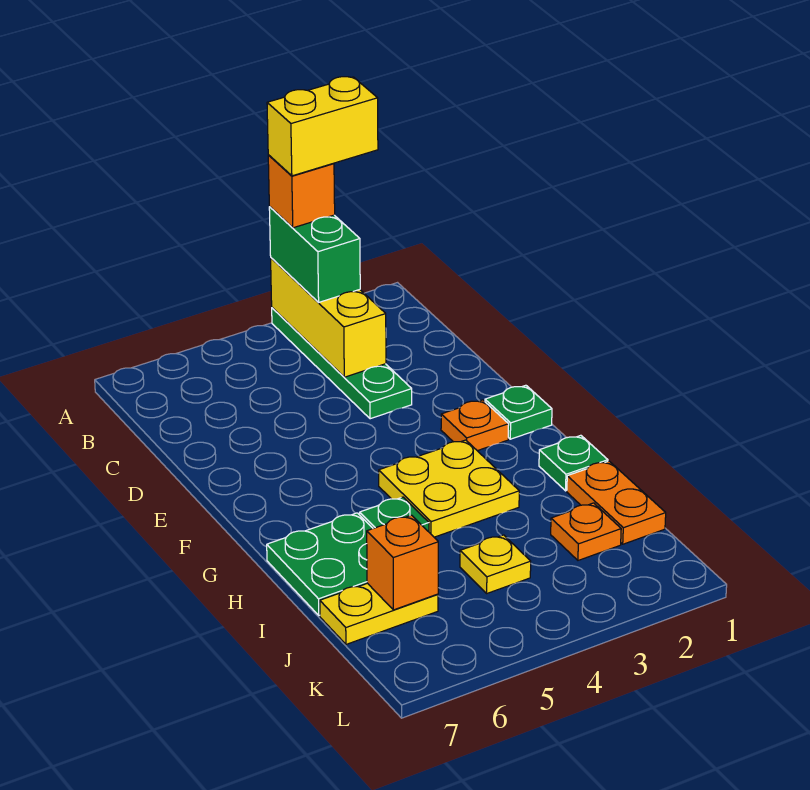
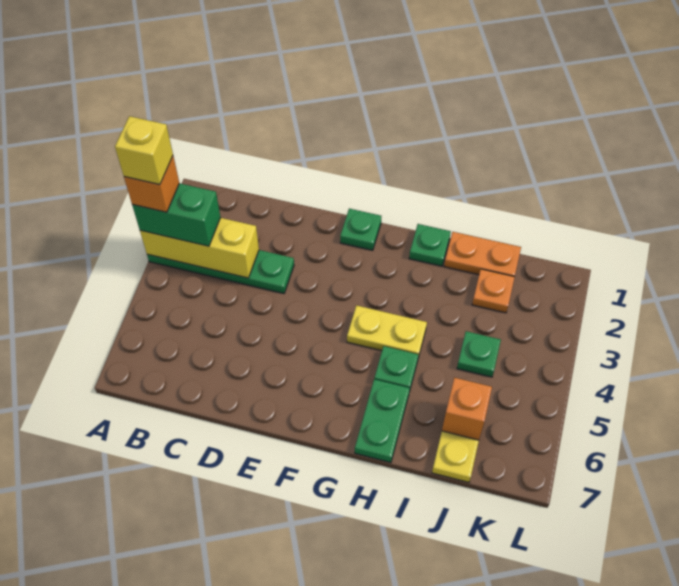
yellow 1x2 brick [267,77,378,176] -> yellow 1x1 brick [115,116,173,185]
orange 1x1 plate [441,400,509,451] -> none
yellow 2x2 plate [379,440,519,537] -> yellow 1x2 plate [347,305,427,357]
green 2x2 plate [267,513,373,615] -> green 1x2 plate [355,379,410,463]
yellow 1x1 plate [460,535,531,593] -> green 1x1 plate [457,331,501,377]

